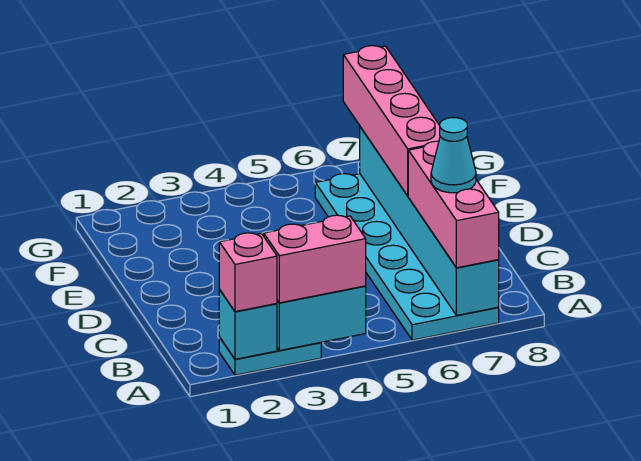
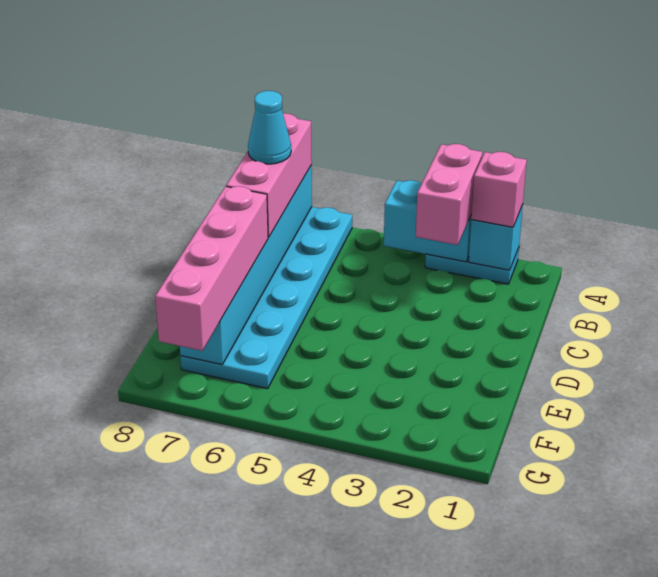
pink 1x2 brick [264,215,366,303] -> pink 1x2 brick turned to [416,144,482,245]

